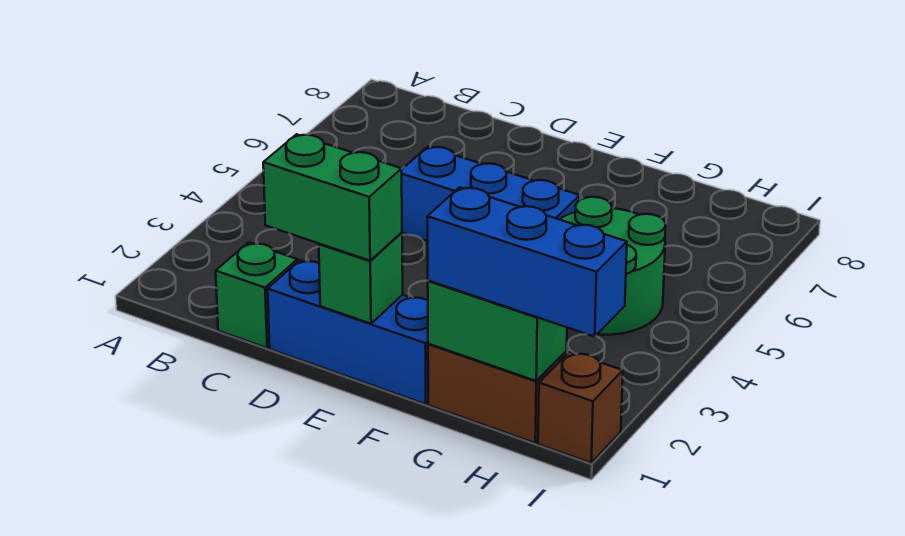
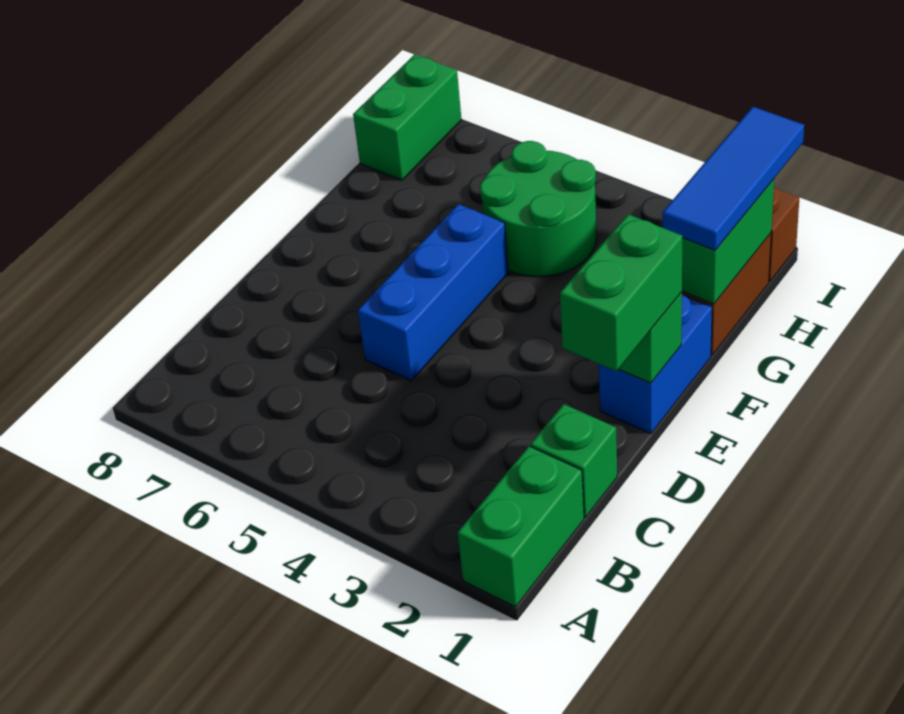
none -> green 1x2 brick [458,446,584,607]
blue 1x3 brick [268,260,428,404] -> blue 1x2 brick [599,294,712,434]
blue 1x3 brick [428,187,627,337] -> blue 1x3 tile [663,107,804,250]
none -> green 1x2 brick [353,54,461,180]

